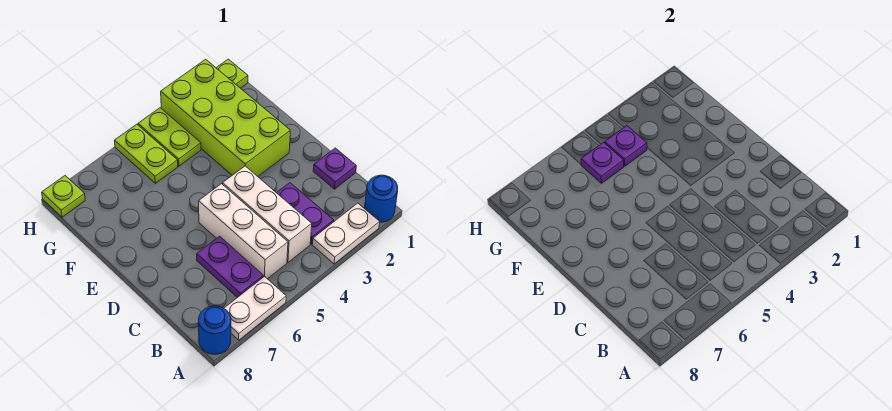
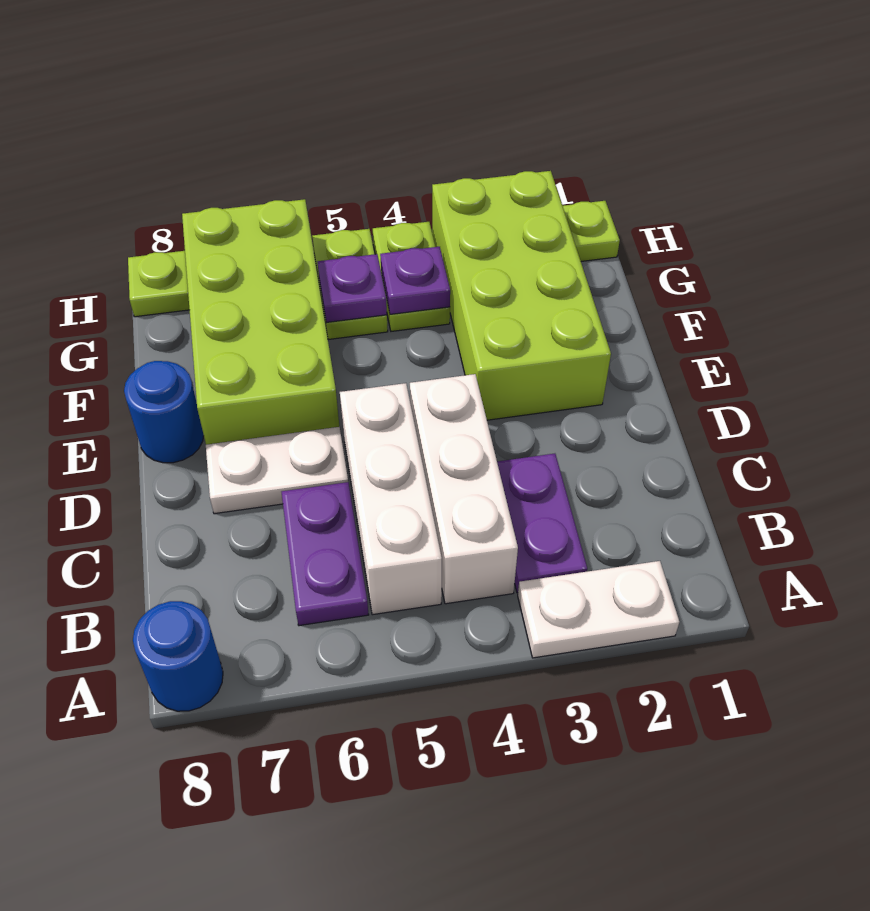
blue 1x1 round brick [365,175,398,222] -> blue 1x1 round brick moved to [124,361,204,463]
white 1x2 plate [224,276,286,340] -> white 1x2 plate moved to [206,427,348,514]
purple 1x1 plate [313,148,356,189] -> none
none -> lime 2x4 brick [182,199,339,445]

